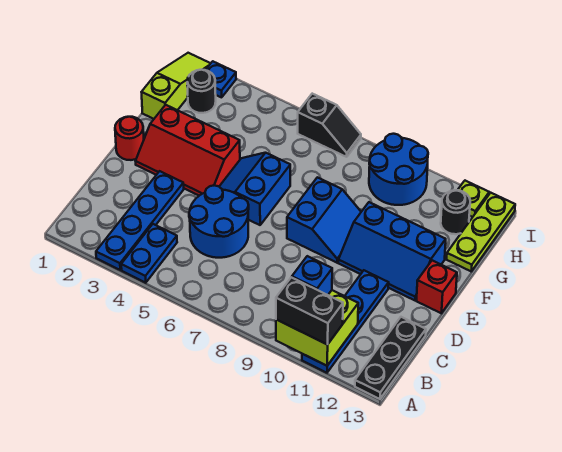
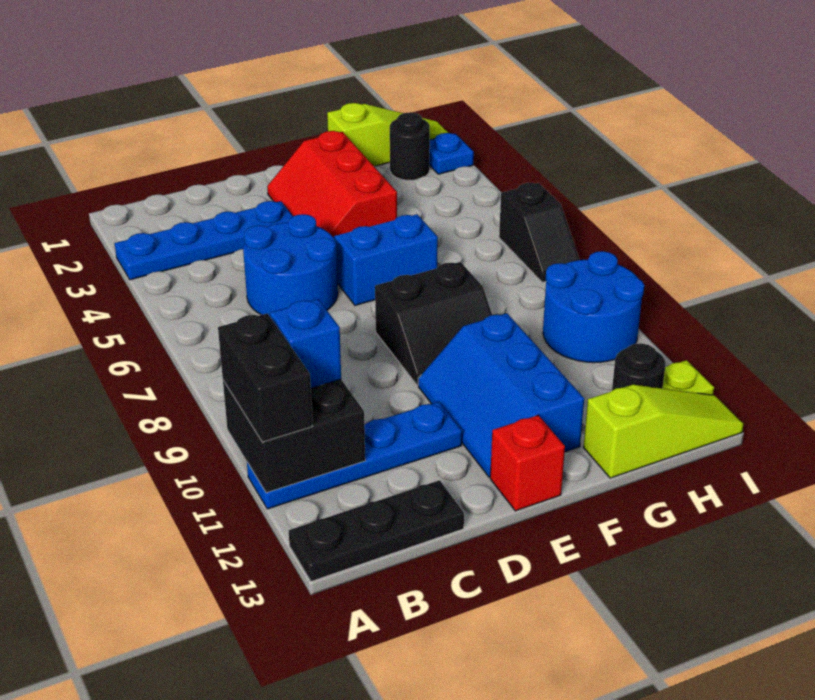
blue 1x2 plate [121,224,177,283] -> none
lime 2x2 brick [276,290,358,366] -> black 2x2 brick [223,379,365,493]
red 1x1 round brick [115,117,144,160] -> none
blue 2x2 slope [287,177,361,263] -> black 2x2 slope [375,262,492,385]
lime 1x3 plate [447,193,515,271] -> lime 1x3 slope [584,385,744,478]

